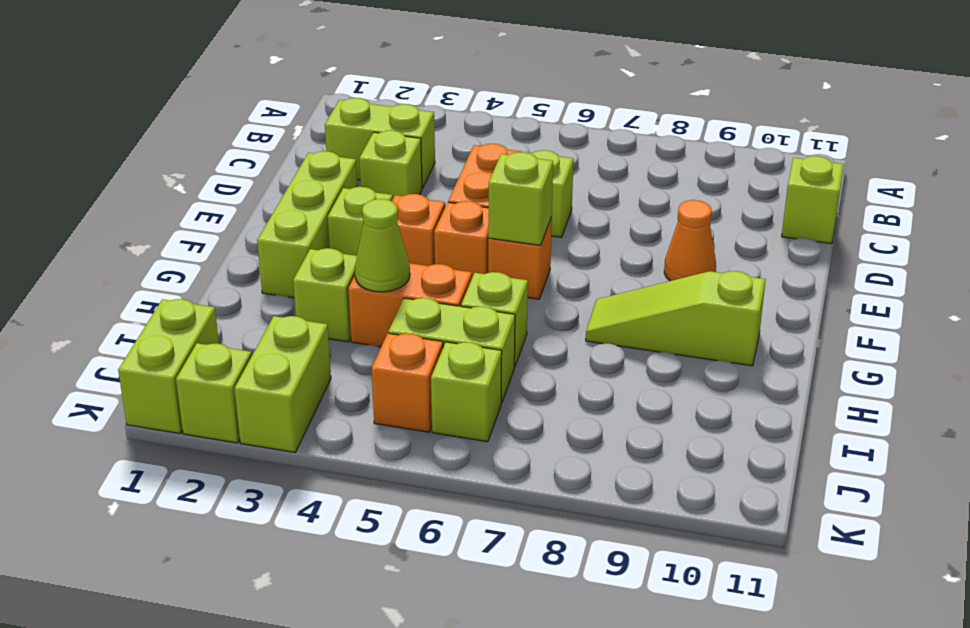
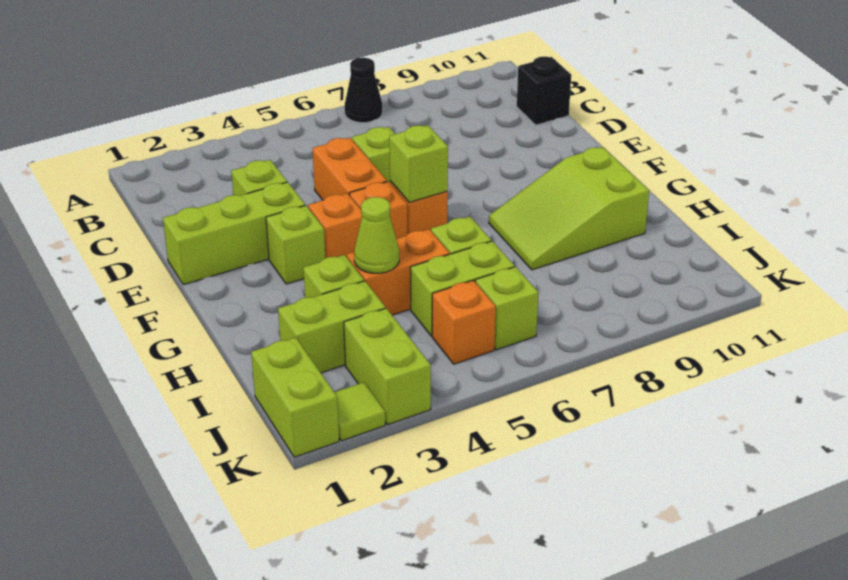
none -> black 1x1 cone [345,57,383,123]
lime 1x2 brick [325,98,435,188] -> lime 1x2 brick moved to [278,281,385,373]
lime 1x1 brick [782,156,844,244] -> black 1x1 brick [517,57,571,125]
lime 1x3 brick [257,151,357,298] -> lime 1x3 brick turned to [163,182,305,285]
orange 1x1 cone [664,200,716,281] -> none
lime 1x3 slope [586,271,766,366] -> lime 2x3 slope [489,147,649,270]
lime 1x1 brick [176,343,252,443] -> lime 1x1 tile [334,382,385,441]

